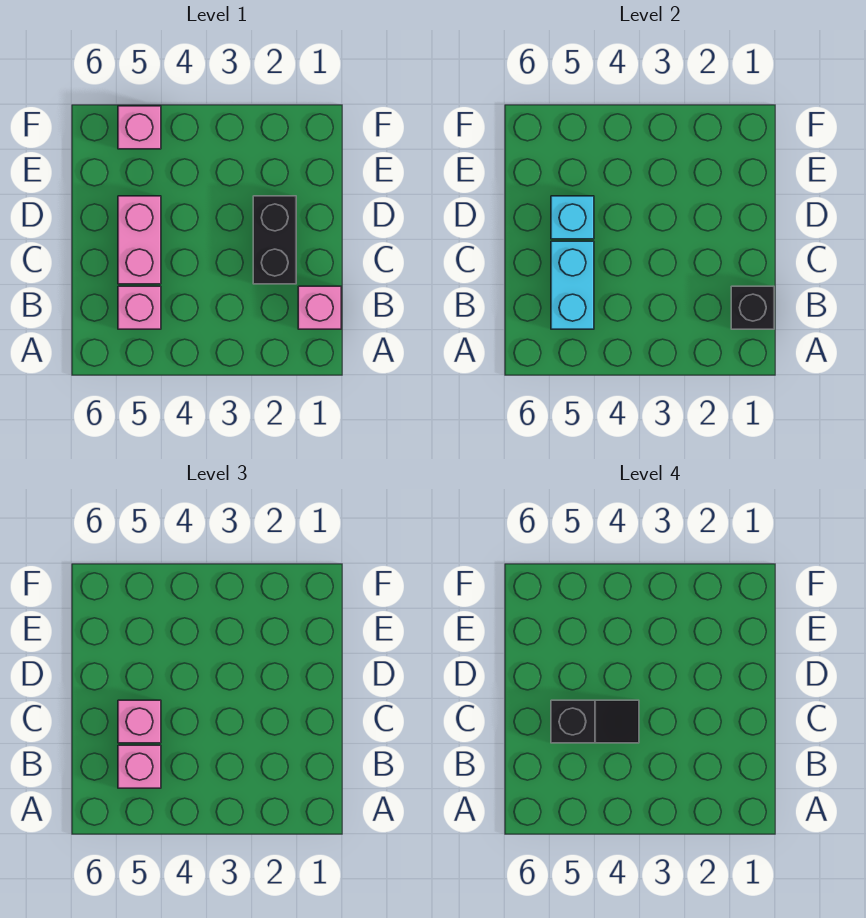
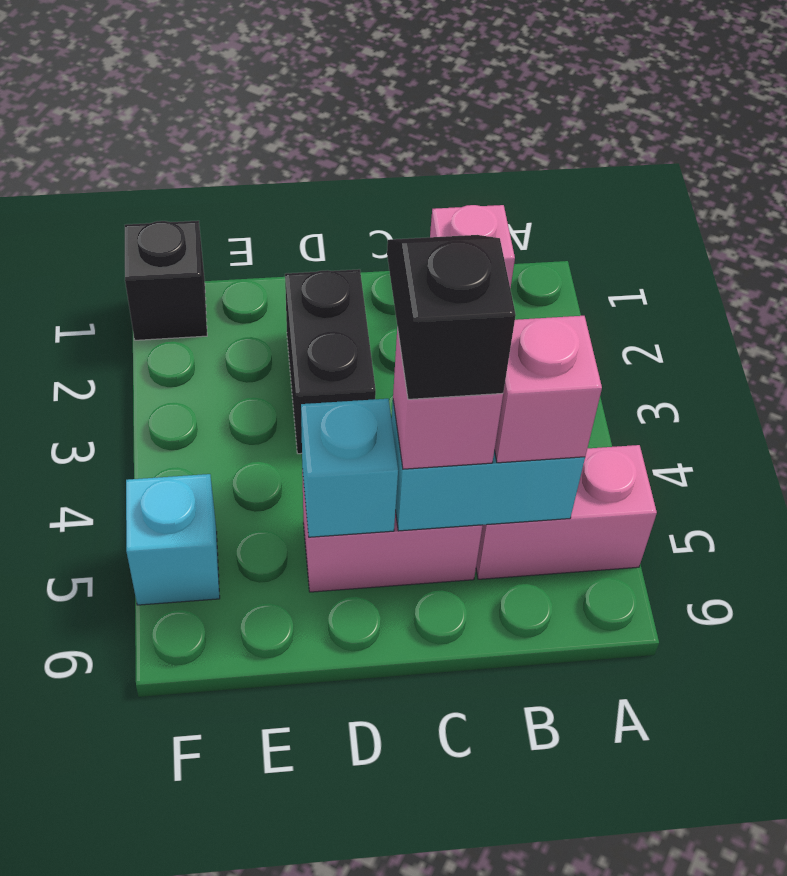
black 1x1 brick [731,286,774,329] -> black 1x1 brick moved to [125,221,207,340]
pink 1x1 brick [118,286,161,329] -> pink 1x2 brick [476,445,657,579]
black 1x2 brick [253,196,296,284] -> black 1x2 brick turned to [285,269,376,454]
pink 1x1 brick [118,106,161,149] -> cyan 1x1 brick [126,474,220,605]

